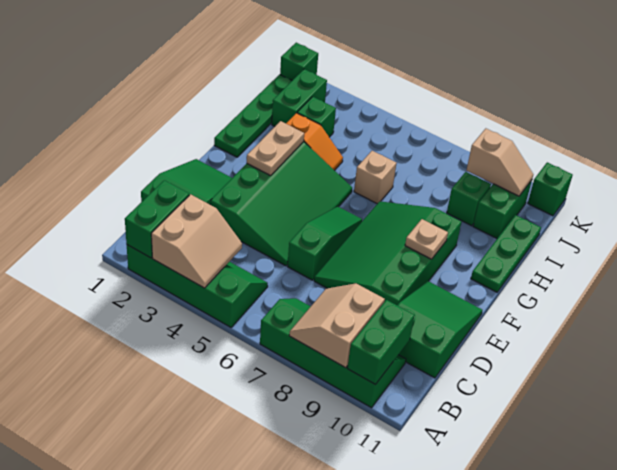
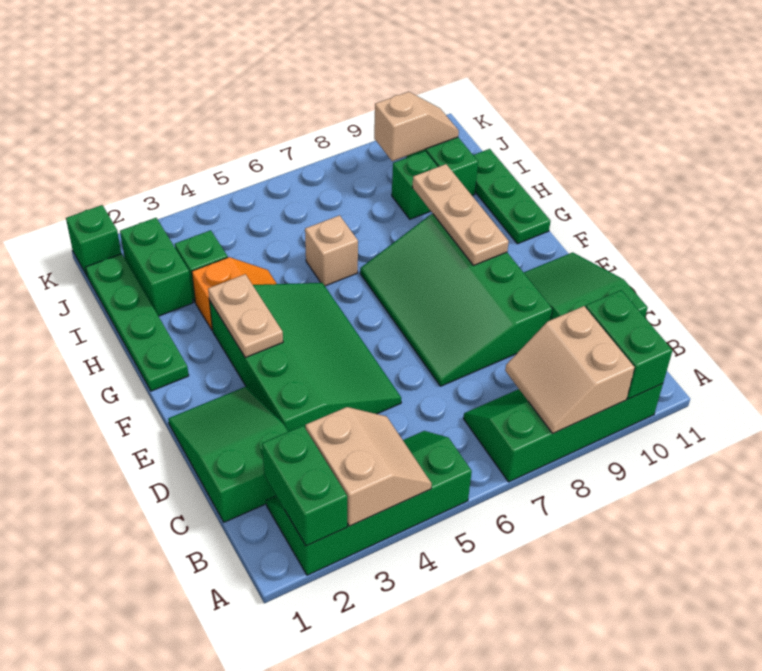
green 1x3 slope [287,206,362,280] -> none
tan 1x1 plate [405,219,448,259] -> tan 1x3 plate [412,164,509,266]
green 1x1 brick [528,162,572,216] -> none

